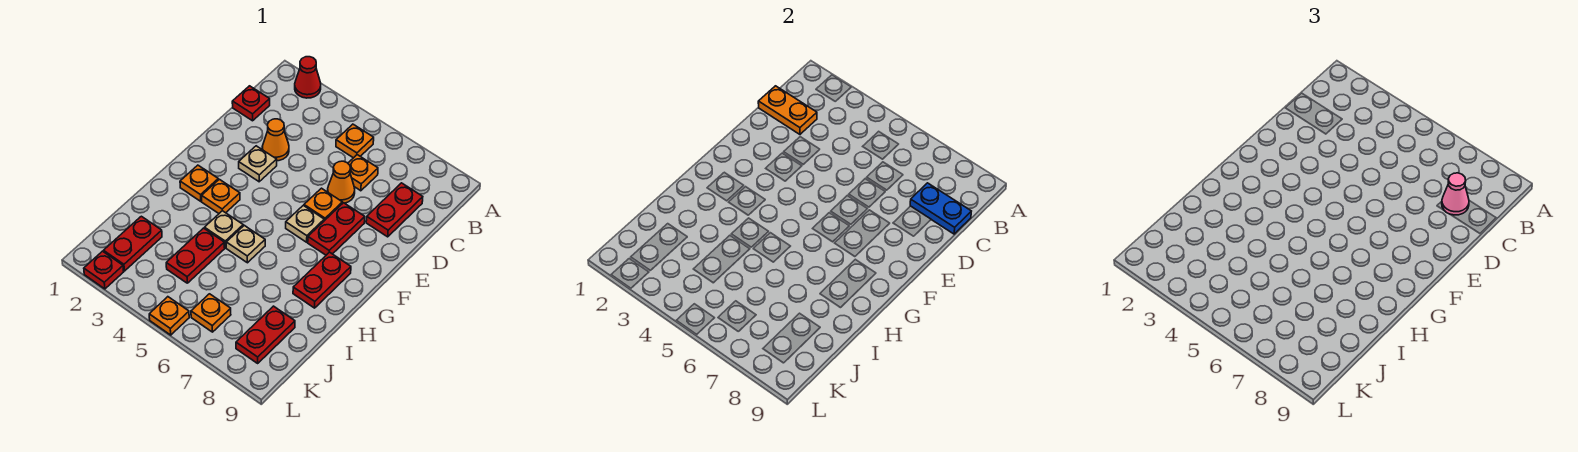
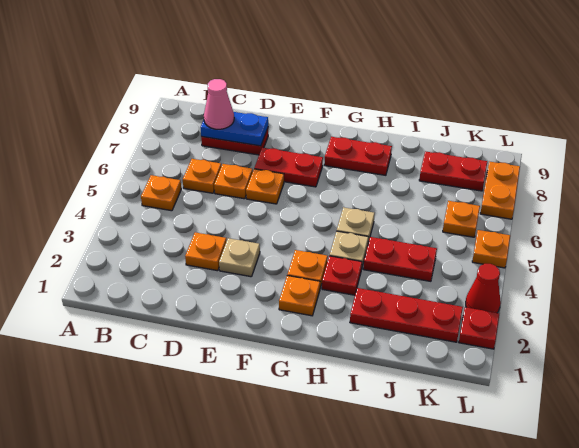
red 1x1 cone [295,57,321,98] -> red 1x1 cone moved to [466,264,501,313]
red 1x1 plate [232,86,270,121] -> red 1x1 plate moved to [322,256,362,295]
orange 1x2 plate [758,86,817,134] -> orange 1x2 plate moved to [480,162,520,219]
blue 1x2 plate [910,183,971,234] -> blue 1x2 plate turned to [200,112,268,146]
orange 1x1 cone [262,119,289,161] -> orange 1x1 plate [185,232,227,271]
orange 1x1 cone [328,161,355,203] -> orange 1x1 plate [214,164,253,199]
tan 1x1 plate [286,205,324,242] -> none
red 1x2 plate [104,216,162,271] -> red 1x3 plate [350,288,463,342]

